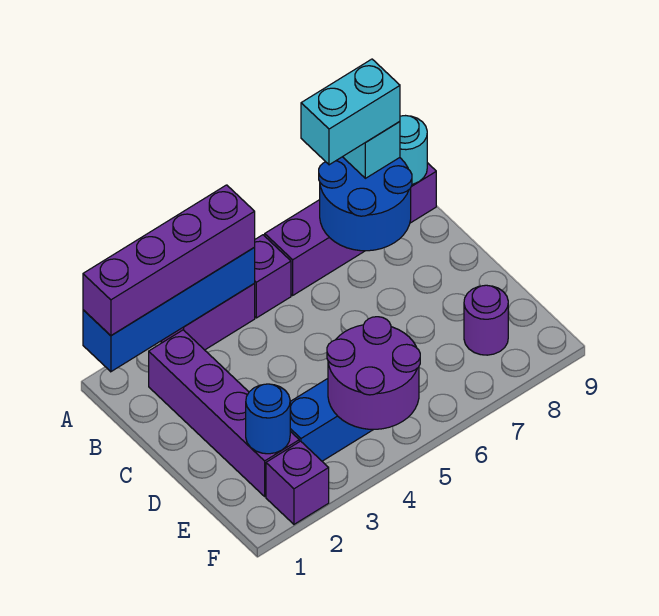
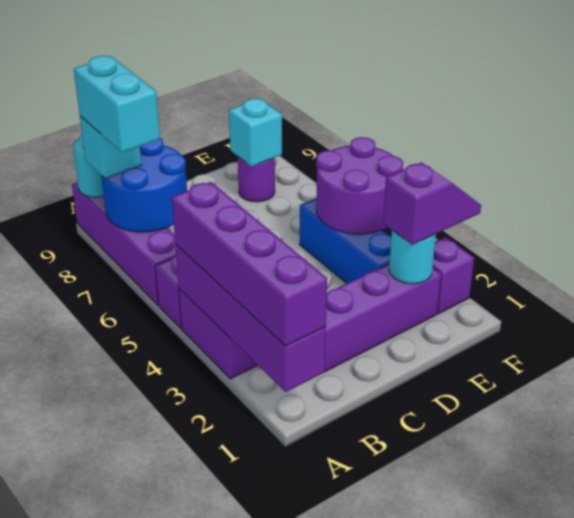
blue 1x4 brick [83,248,255,372] -> purple 1x4 brick [175,244,326,392]
blue 1x1 round brick [246,384,290,454] -> cyan 1x1 round brick [389,230,436,284]
none -> purple 1x2 slope [383,162,481,245]
none -> cyan 1x1 brick [229,99,282,167]

